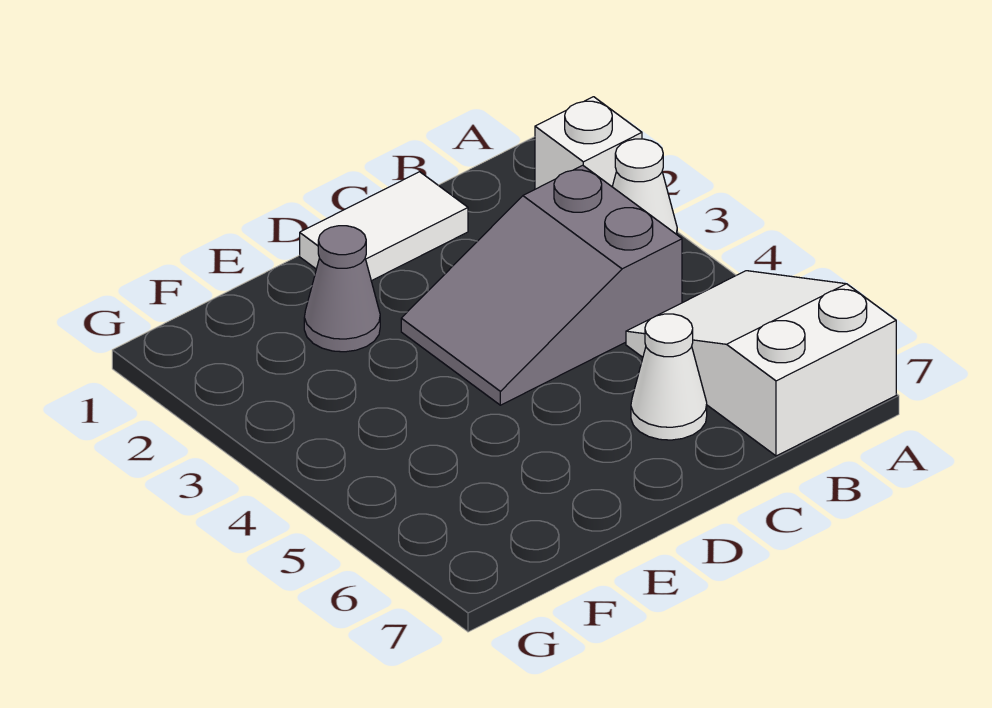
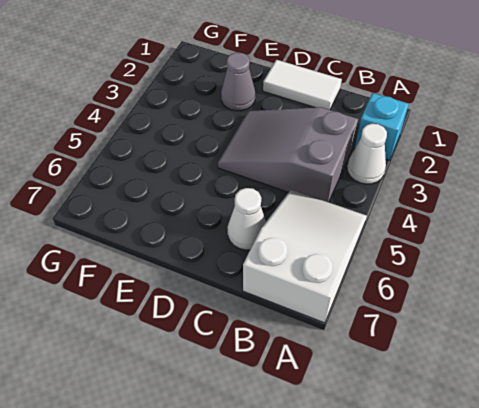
white 1x1 brick [535,97,642,189] -> cyan 1x1 brick [355,93,409,160]

